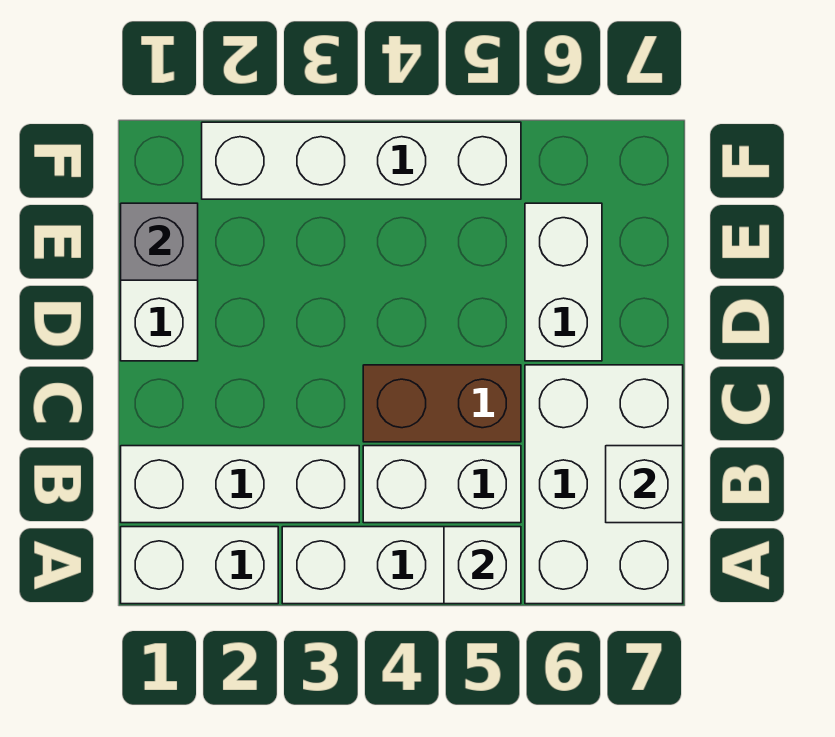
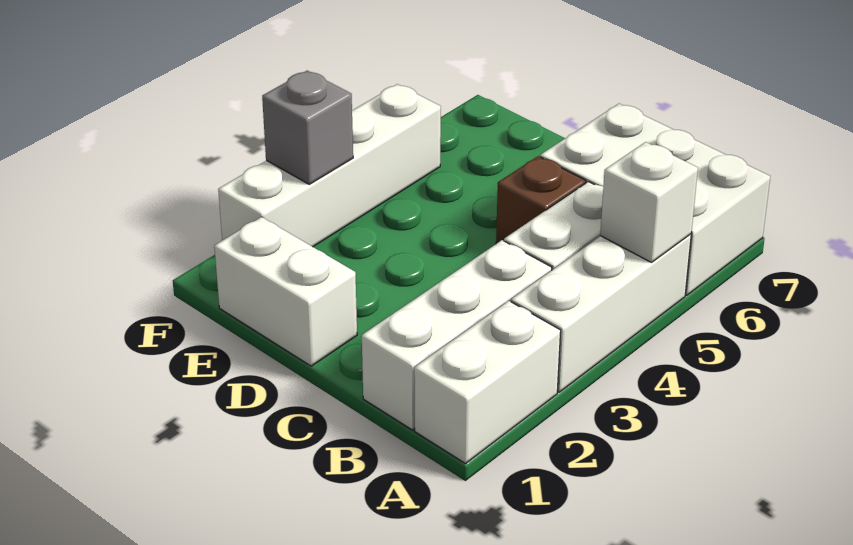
white 1x1 brick [606,446,683,523] -> none
brown 1x2 brick [363,365,521,442] -> brown 1x1 brick [496,156,586,244]
white 1x2 brick [525,203,602,361] -> none
grey 1x1 brick [121,203,198,280] -> grey 1x1 brick moved to [262,71,353,184]

